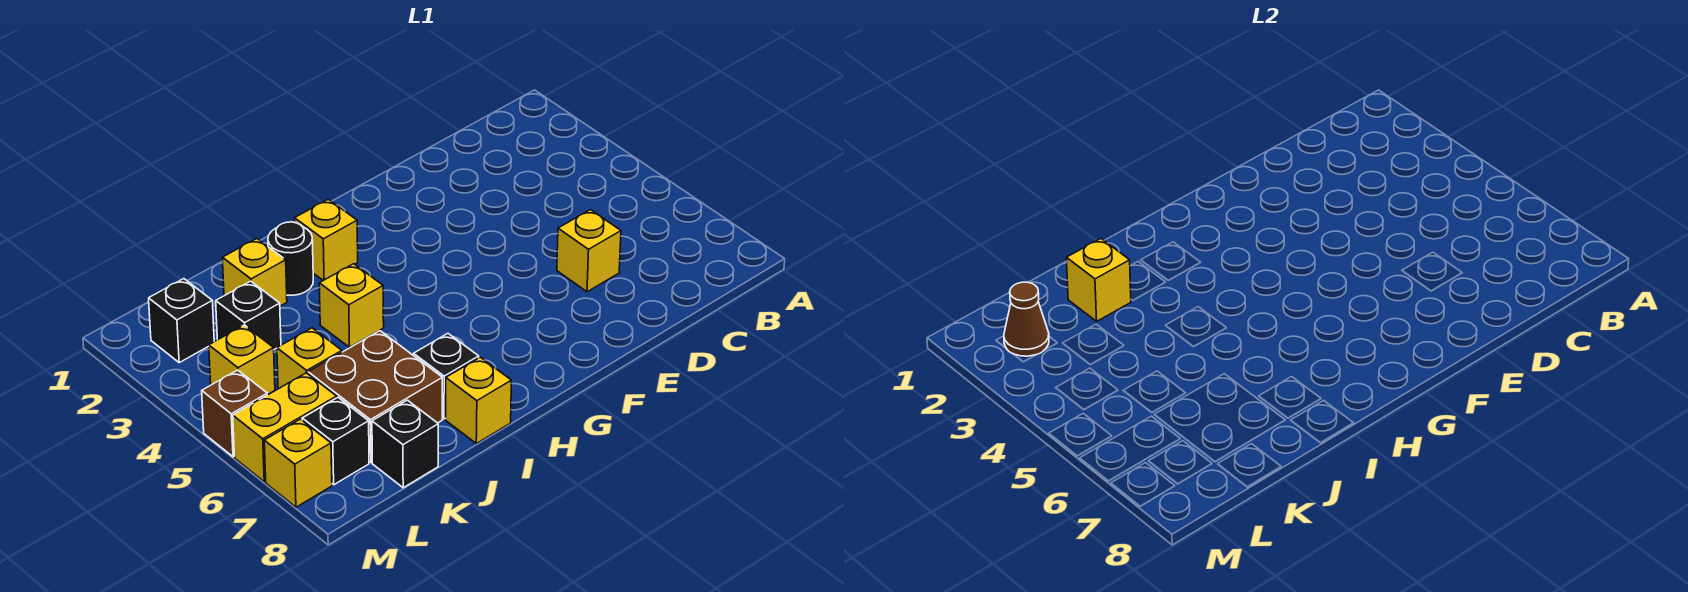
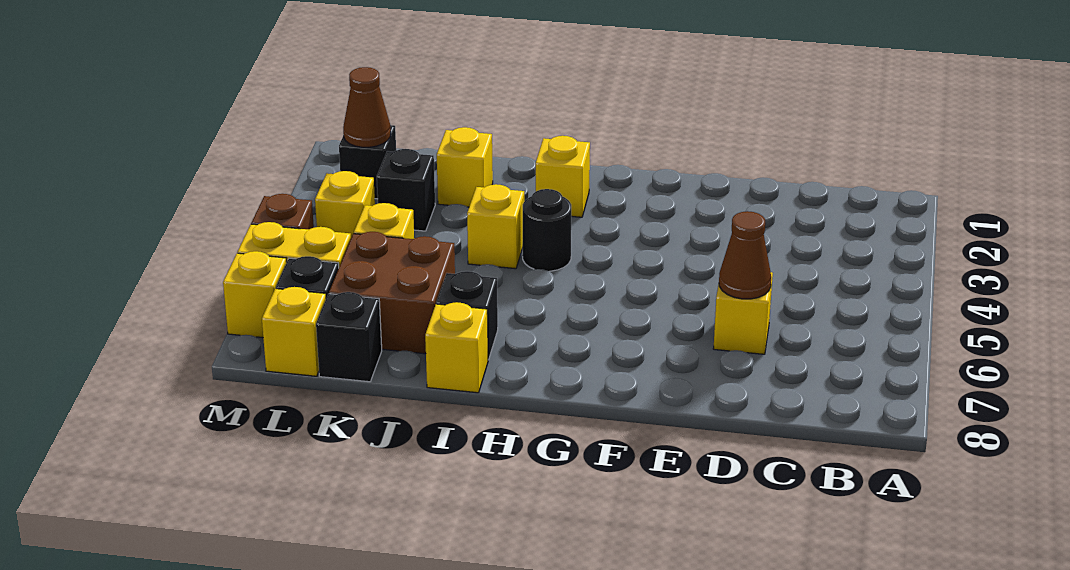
none -> brown 1x1 cone [719,211,771,299]
black 1x1 round brick [268,222,313,295] -> black 1x1 round brick moved to [523,189,571,271]
yellow 1x1 brick [1066,239,1131,321] -> yellow 1x1 brick moved to [262,287,326,376]

